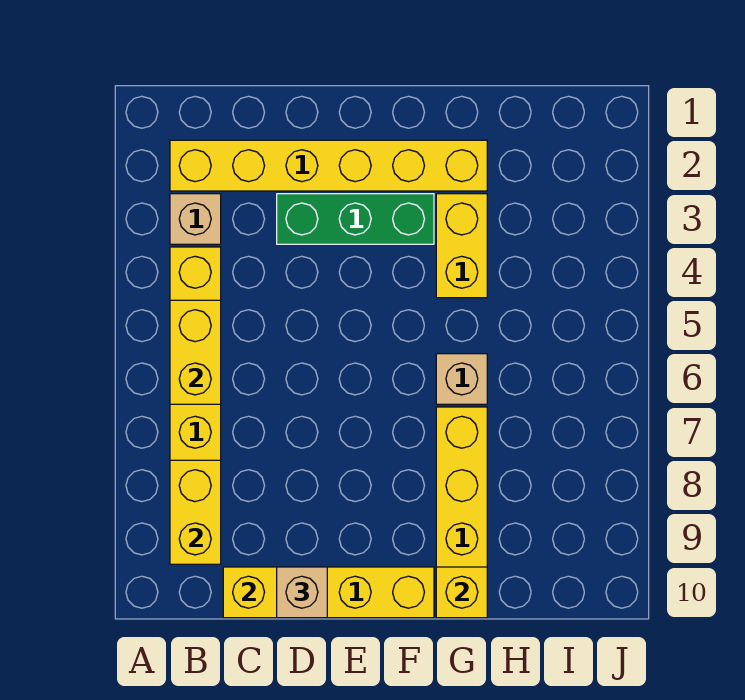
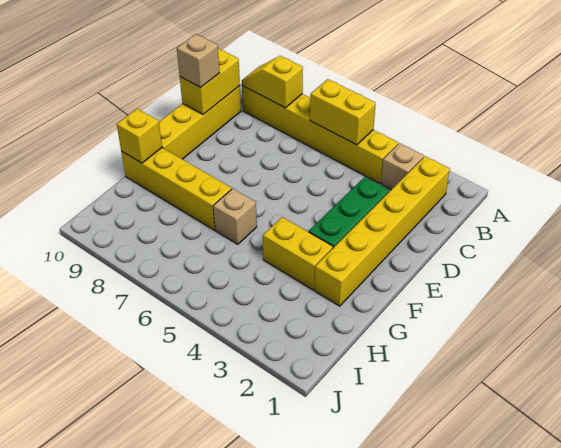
yellow 1x2 brick [170,460,221,564] -> yellow 1x2 slope [242,56,303,108]

